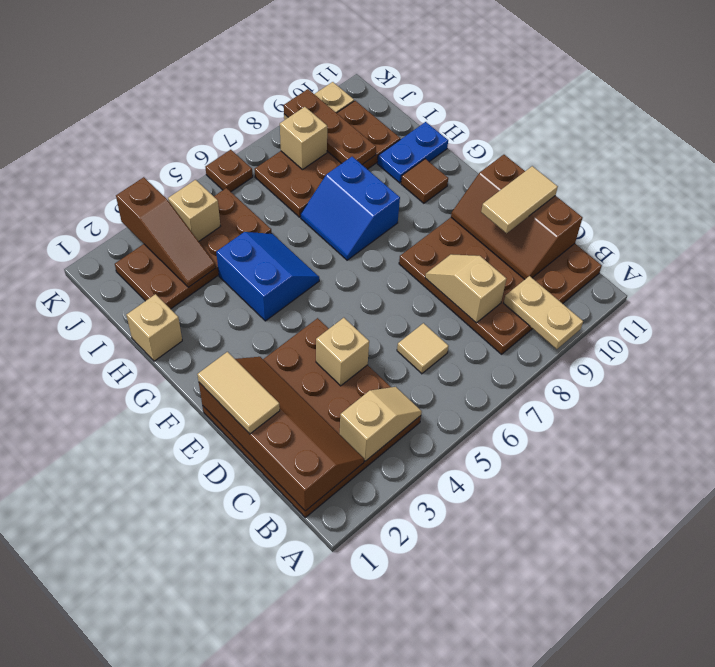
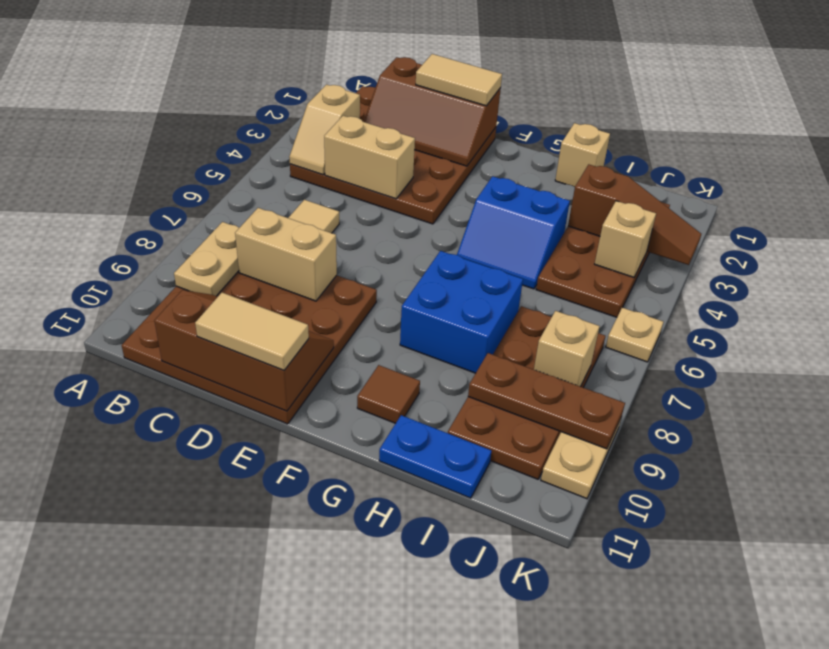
tan 1x2 plate [504,276,583,349] -> tan 1x2 plate turned to [174,222,239,296]
brown 2x4 slope [199,357,364,511] -> brown 2x3 slope [364,57,501,166]
tan 1x2 slope [425,254,506,323] -> tan 1x2 brick [235,208,337,301]
tan 1x1 brick [316,318,369,386] -> tan 1x2 brick [324,116,415,199]
tan 1x2 tile [481,166,558,233] -> tan 1x2 tile turned to [195,293,309,370]
blue 2x2 slope [301,157,400,260] -> blue 2x2 brick [400,251,523,373]
blue 1x2 plate [377,122,448,183] -> blue 1x2 plate turned to [379,415,492,498]
brown 1x3 slope [116,177,216,287] -> brown 1x3 slope turned to [568,164,701,265]
brown 1x1 plate [205,150,253,192] -> tan 1x1 plate [606,307,663,362]

